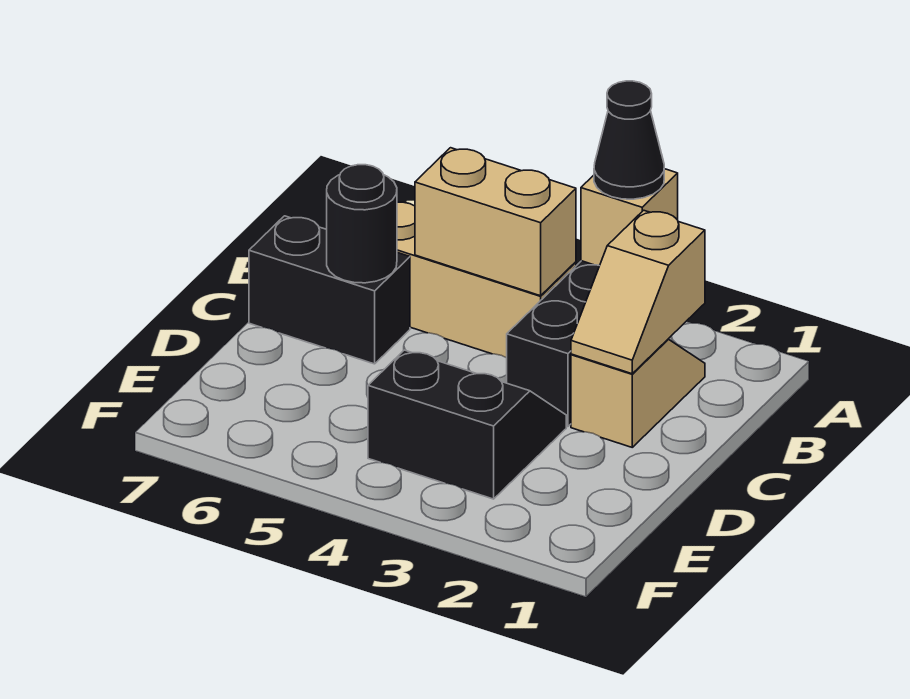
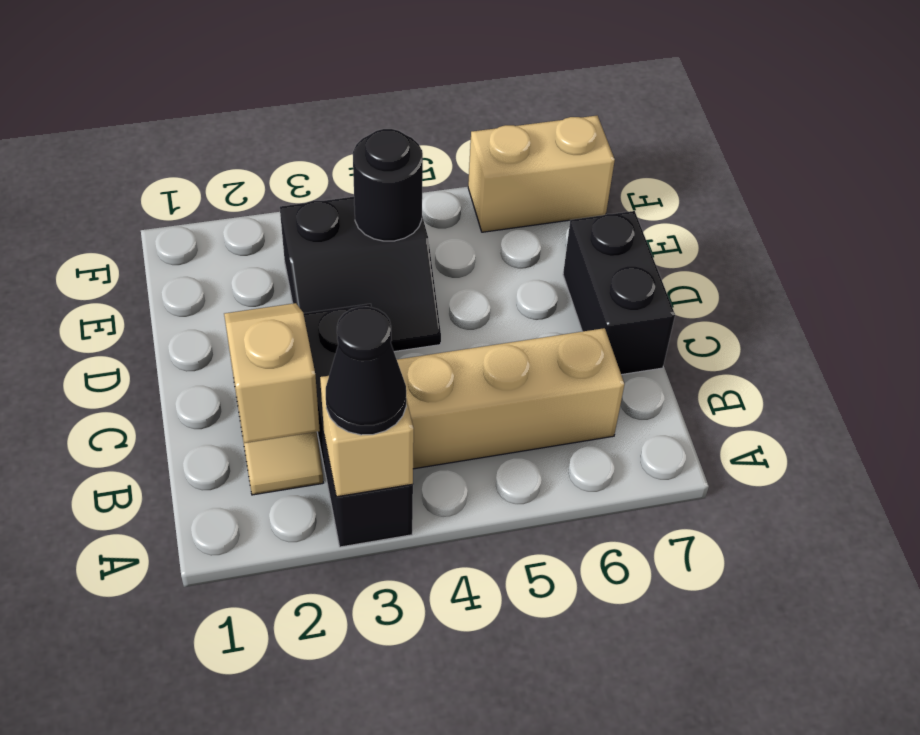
tan 1x2 brick [415,148,576,296] -> tan 1x2 brick moved to [468,116,615,232]
black 1x2 brick [249,216,410,364] -> black 1x2 brick turned to [563,211,675,375]
black 1x1 round brick [327,165,397,283] -> black 1x1 round brick moved to [353,129,423,241]

